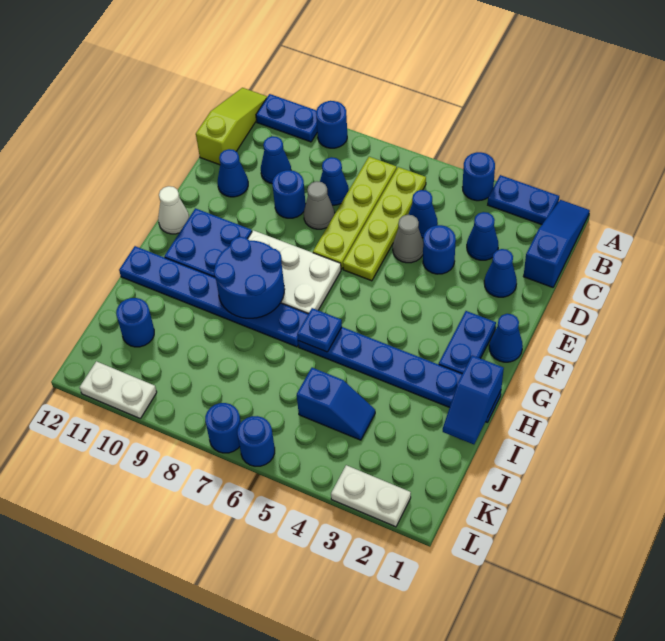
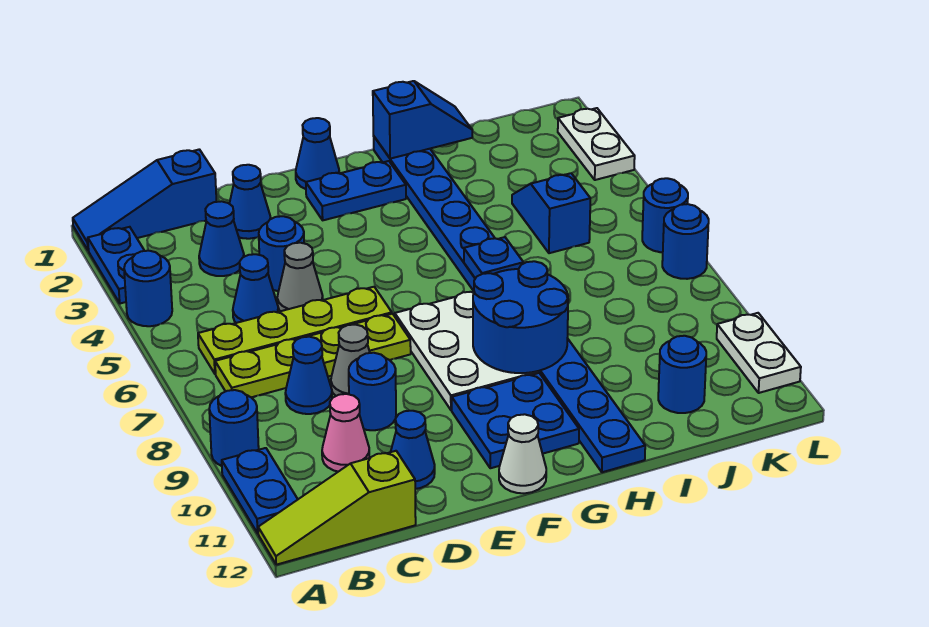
blue 1x1 cone [261,136,291,184] -> pink 1x1 cone [322,394,369,472]

